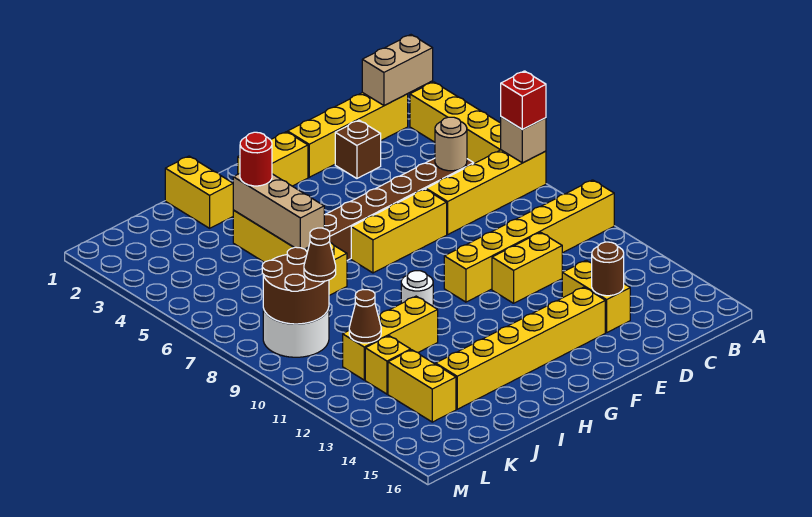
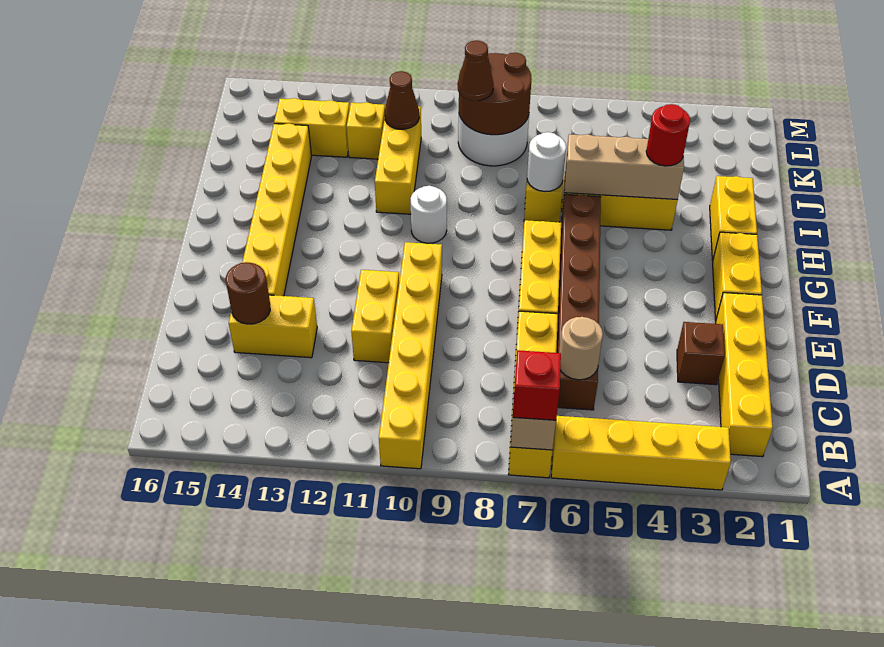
tan 1x2 brick [362,35,433,106] -> none
yellow 1x2 brick [165,156,233,228] -> yellow 1x2 brick turned to [710,176,757,261]
none -> white 1x1 round brick [527,132,566,192]

